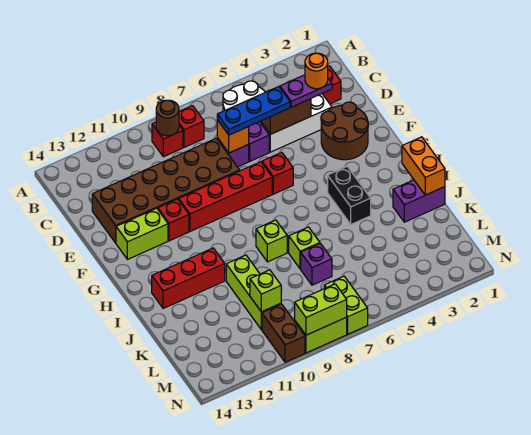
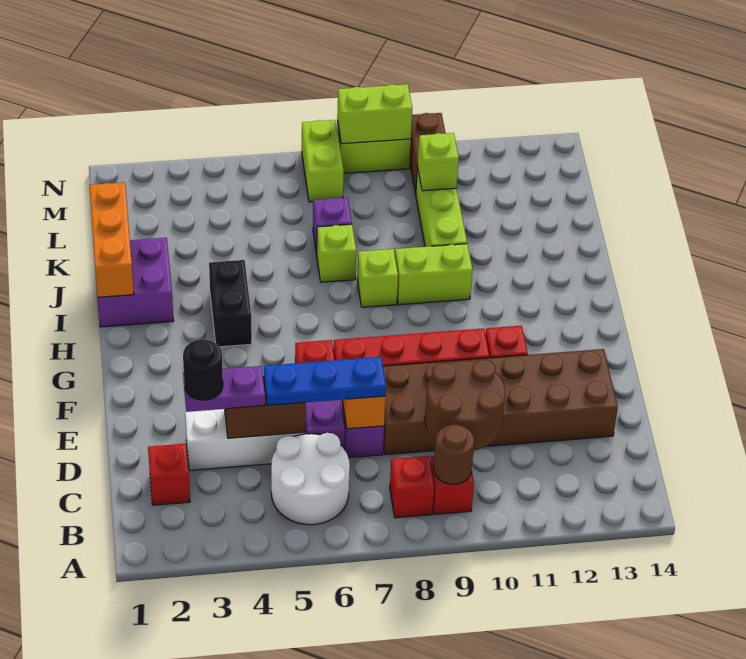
orange 1x1 round brick [305,53,328,89] -> black 1x1 round brick [183,339,223,400]
brown 2x2 round brick [321,102,368,160] -> brown 2x2 round brick moved to [425,359,505,450]
lime 1x2 brick [116,208,168,259] -> lime 1x2 brick moved to [395,244,473,305]
orange 1x2 brick [402,137,445,195] -> orange 1x3 brick [89,182,134,297]
red 1x3 brick [152,248,225,309] -> none
purple 1x2 brick [393,180,445,222] -> purple 2x2 brick [98,238,174,327]

